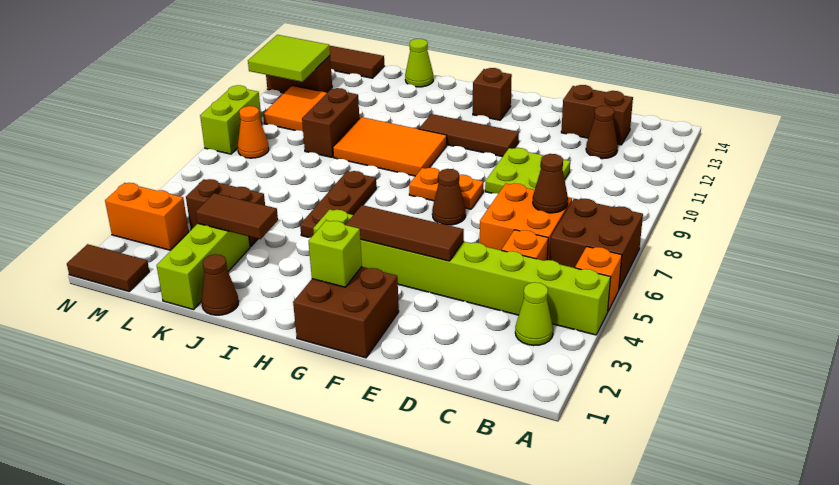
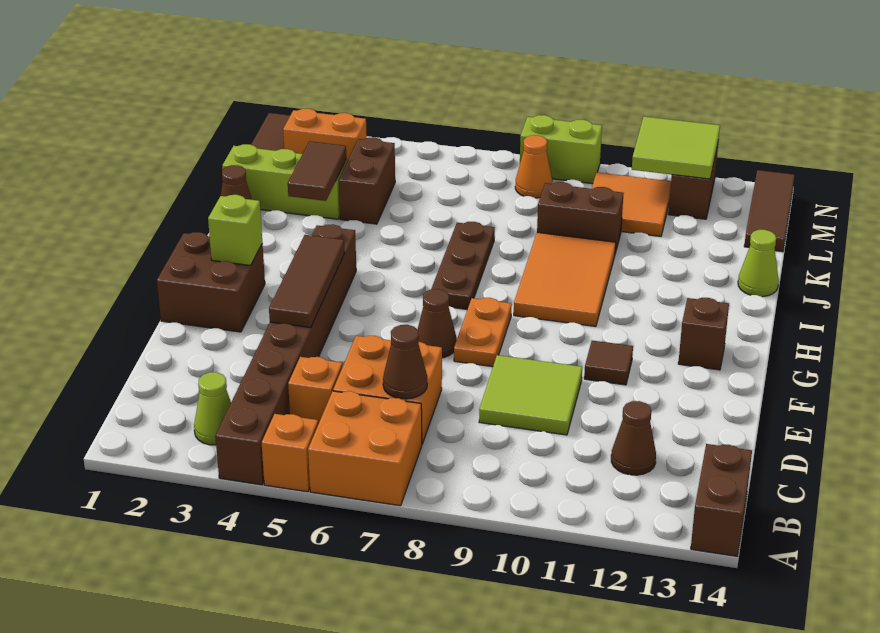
lime 1x8 brick [313,209,611,335] -> brown 1x8 brick [215,224,356,485]
brown 2x2 brick [550,199,643,289] -> orange 2x2 brick [308,391,422,506]
brown 1x2 brick [561,85,633,145] -> brown 1x2 brick moved to [691,444,752,556]
lime 2x2 plate [485,148,570,194] -> lime 2x2 tile [479,355,582,435]
brown 1x3 tile [419,114,519,157] -> brown 1x1 tile [584,341,633,385]
brown 1x3 plate [300,171,376,238] -> brown 1x3 plate turned to [431,222,495,310]
orange 1x2 brick [105,183,189,250] -> orange 1x2 brick turned to [283,109,367,161]

